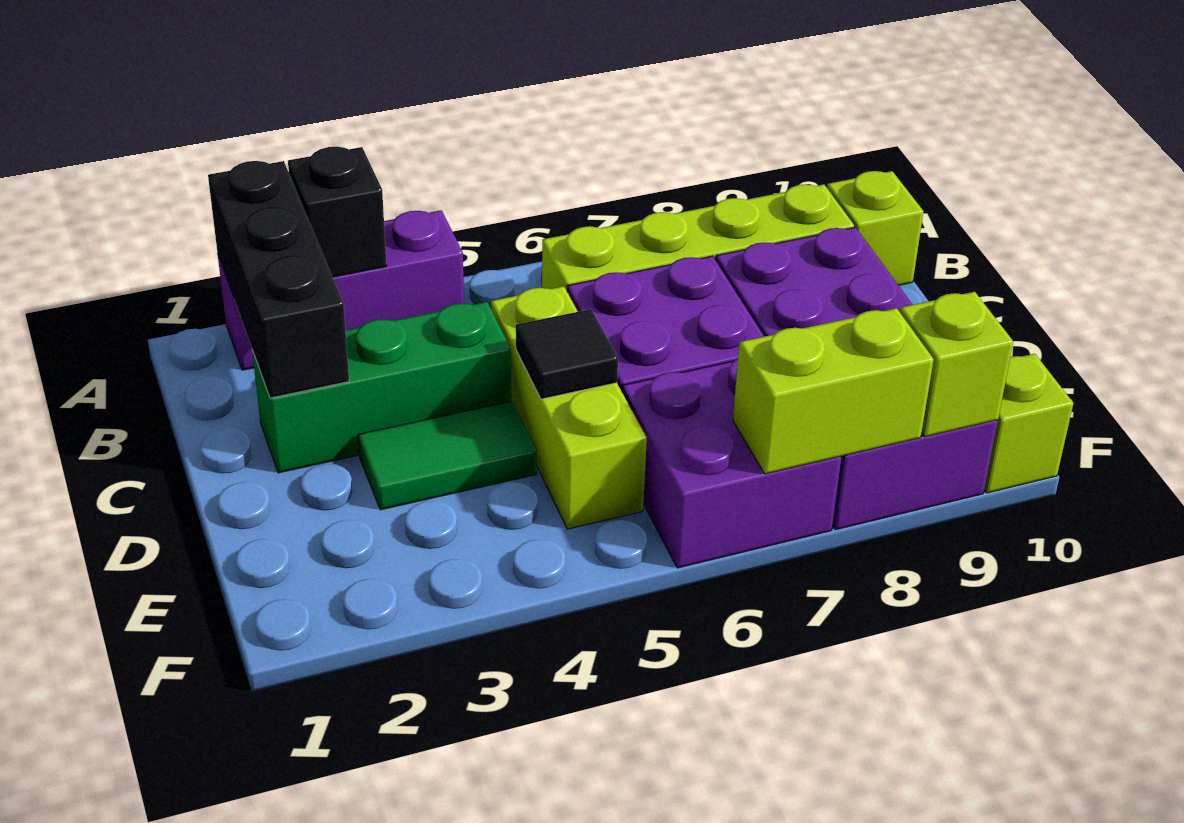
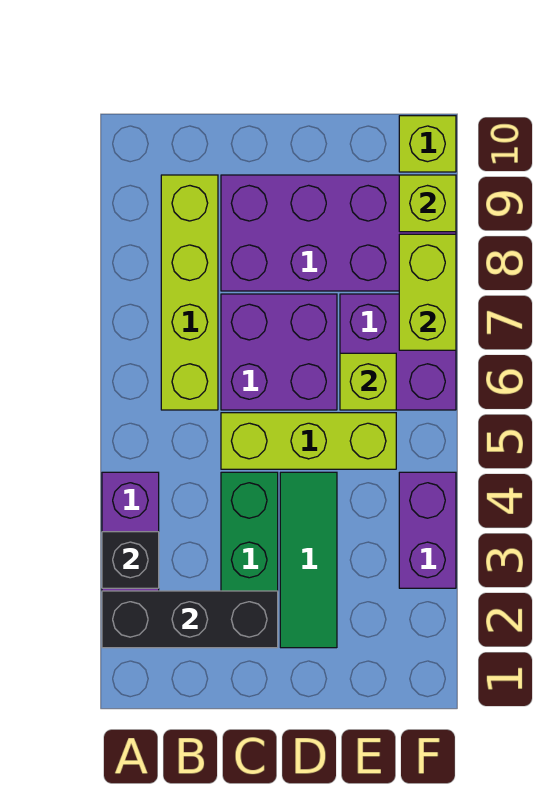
lime 1x1 brick [827,171,924,285] -> lime 1x1 brick moved to [340,353,396,410]
green 1x2 tile [358,401,537,510] -> green 1x3 tile [280,472,337,648]
black 1x1 tile [516,309,618,399] -> none
none -> purple 1x2 brick [399,472,456,588]

